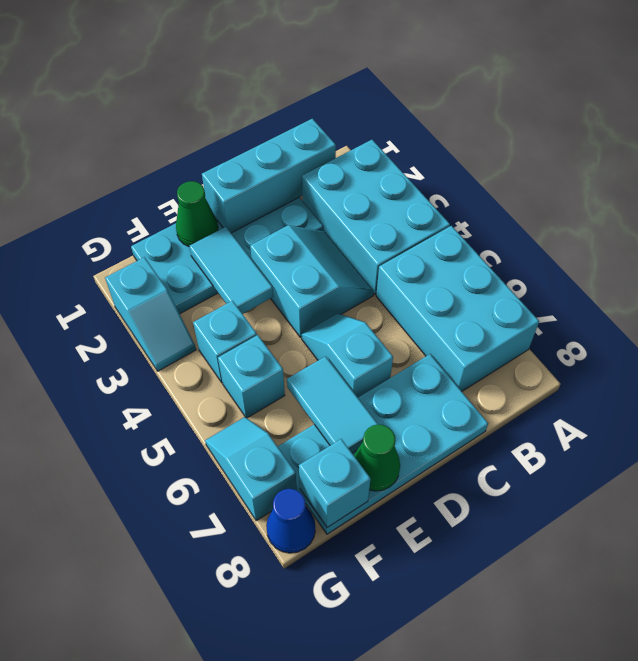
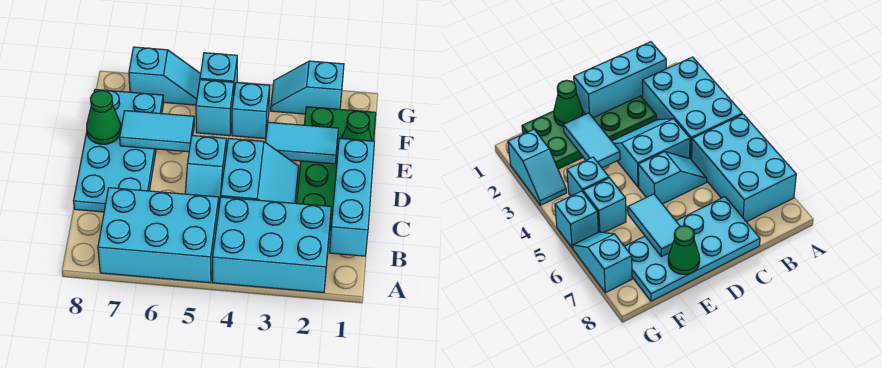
cyan 2x4 plate [131,197,324,314] -> green 2x4 plate [296,107,376,231]
cyan 2x2 slope [250,225,374,338] -> cyan 2x2 slope turned to [221,139,299,203]
cyan 1x2 slope [302,314,393,398] -> cyan 1x2 slope turned to [185,136,226,204]
cyan 1x1 brick [299,439,371,528] -> cyan 1x1 brick moved to [200,53,237,91]
blue 1x1 cone [266,489,315,553] -> none

